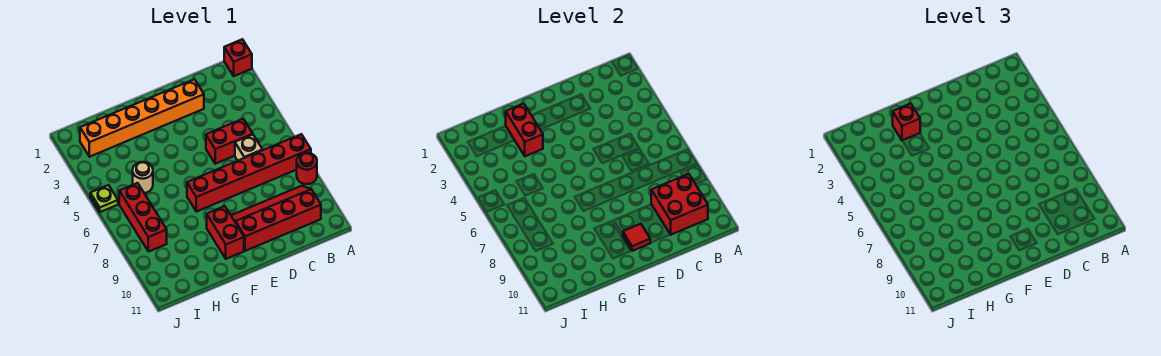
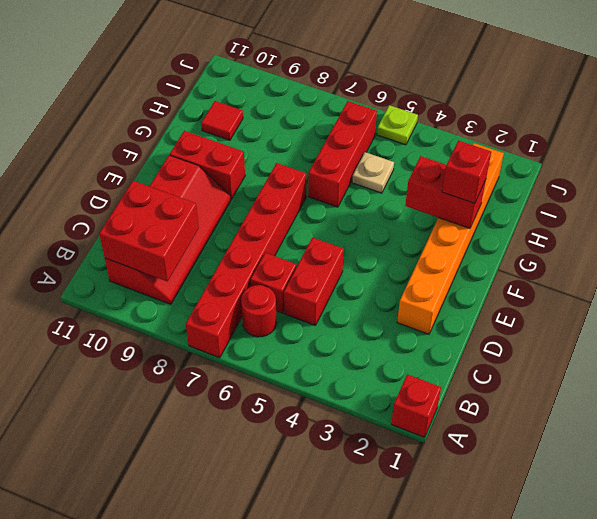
red 1x1 round brick [297,153,317,184] -> red 1x1 round brick moved to [241,285,277,337]
tan 1x1 brick [235,135,262,161] -> red 1x1 brick [251,253,296,313]
red 1x1 tile [623,224,650,251] -> red 1x1 tile moved to [201,101,243,140]
tan 1x1 round brick [133,162,153,193] -> tan 1x1 plate [352,152,394,193]
red 1x3 brick [119,183,167,252] -> red 1x3 brick turned to [308,101,377,207]

